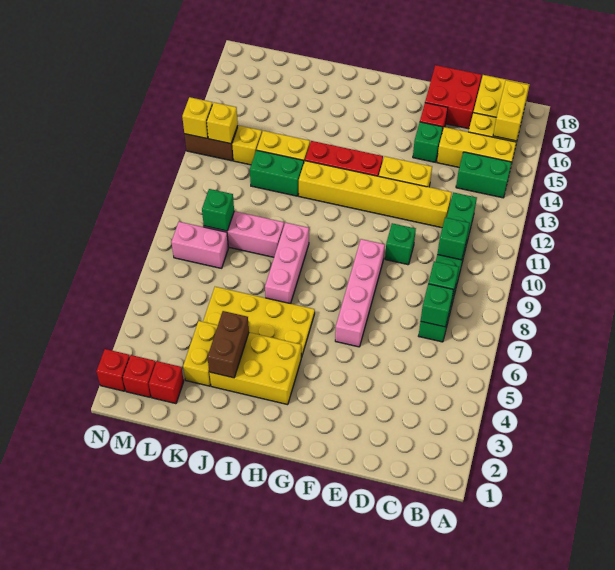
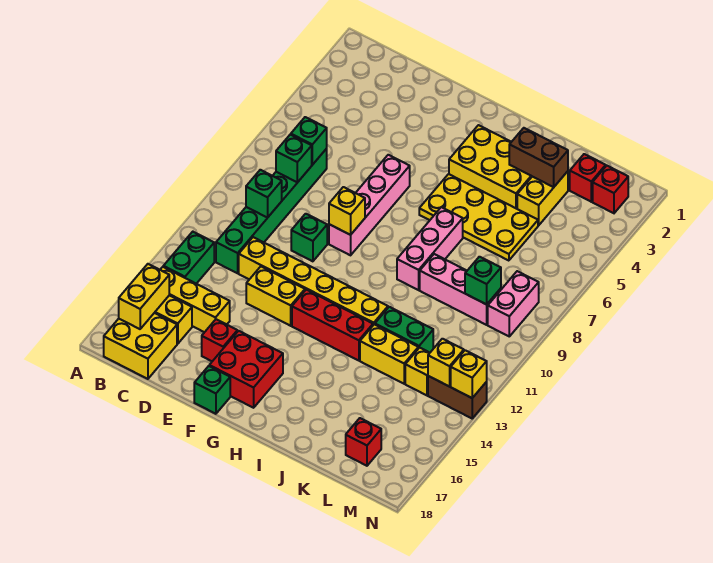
green 1x2 brick [456,152,512,198] -> green 1x2 brick turned to [163,232,214,284]
red 2x2 brick [425,65,481,129] -> red 2x2 brick moved to [209,331,283,408]
green 1x1 brick [413,122,443,162] -> green 1x1 brick moved to [194,366,230,414]
none -> yellow 1x1 brick [329,187,365,235]
brown 1x2 brick [207,311,249,378] -> brown 1x2 brick turned to [509,128,568,187]
pink 1x2 brick [171,222,229,268] -> pink 1x2 brick turned to [488,271,539,336]
red 1x1 brick [97,349,130,391] -> red 1x1 brick moved to [346,418,381,466]

